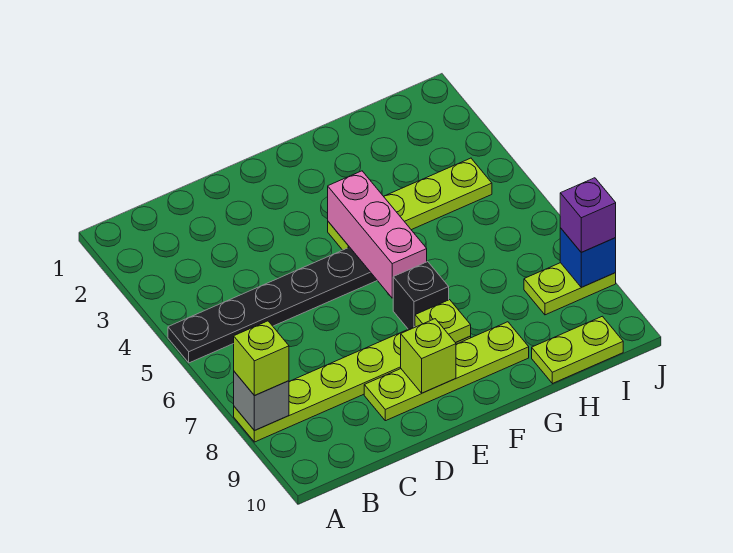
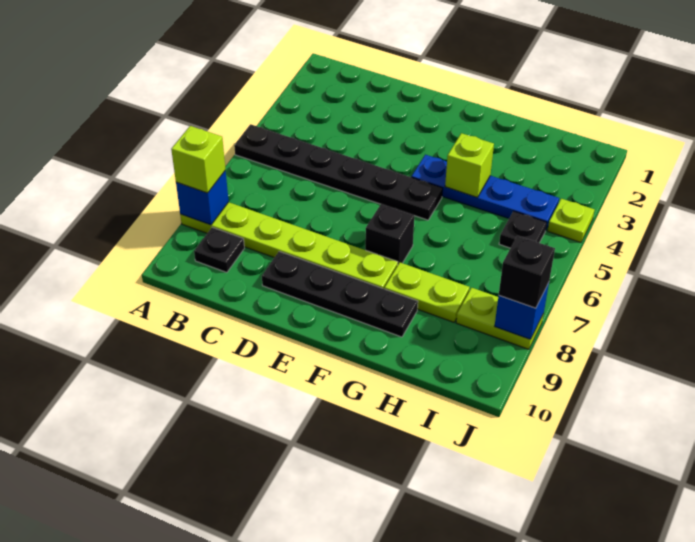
grey 1x1 brick [234,372,289,431] -> blue 1x1 brick [176,171,229,225]
none -> black 1x1 plate [194,227,244,272]
lime 1x4 plate [364,322,529,421] -> black 1x4 plate [262,251,418,337]
lime 1x1 brick [401,319,456,393] -> lime 1x1 brick moved to [445,133,494,197]
lime 1x4 plate [328,158,492,250] -> blue 1x4 plate [411,155,559,231]
pink 1x3 brick [328,171,427,298] -> none
lime 1x1 plate [415,300,471,343] -> lime 1x1 plate moved to [548,199,594,242]
lime 1x2 plate [532,316,623,384] -> lime 1x2 plate moved to [384,263,469,322]
none -> black 1x1 plate [499,211,547,248]
purple 1x1 brick [560,178,616,252] -> black 1x1 brick [499,236,555,308]

